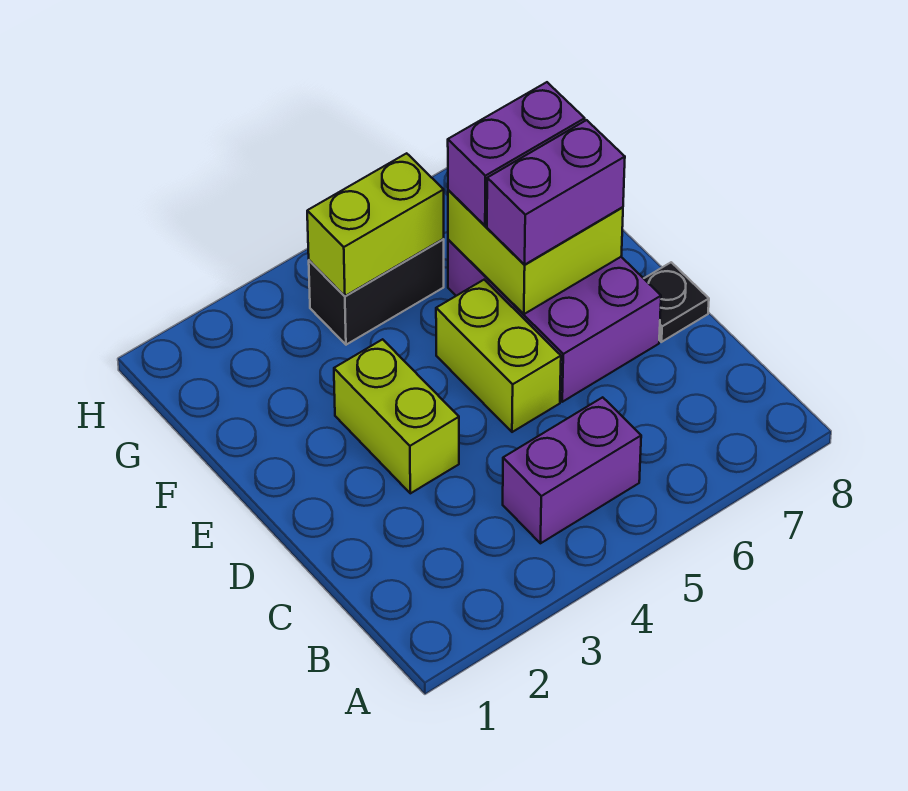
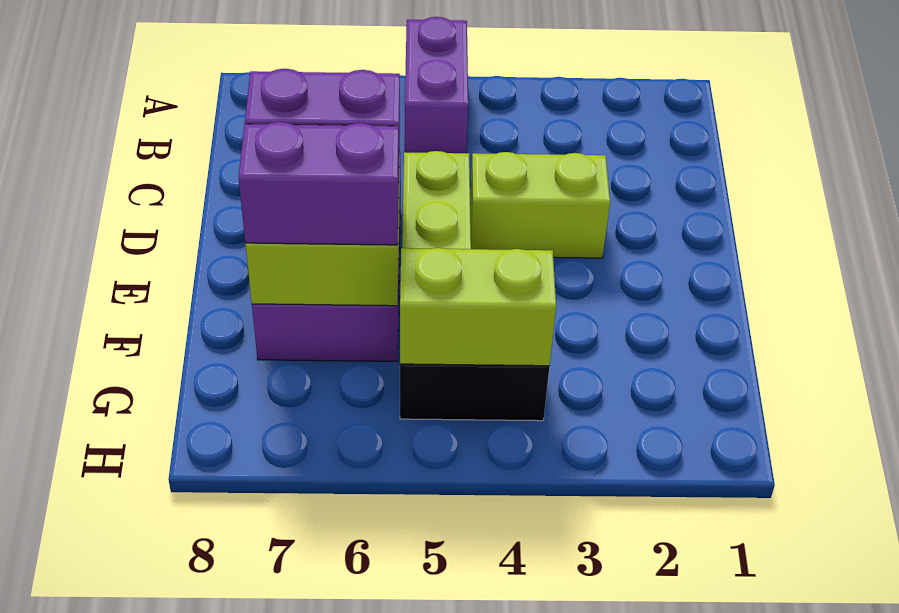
purple 1x2 brick [503,397,641,543] -> purple 1x2 brick turned to [405,17,468,153]
lime 1x2 brick [334,339,459,493] -> lime 1x2 brick turned to [470,152,610,258]
black 1x1 plate [644,262,709,342] -> none

